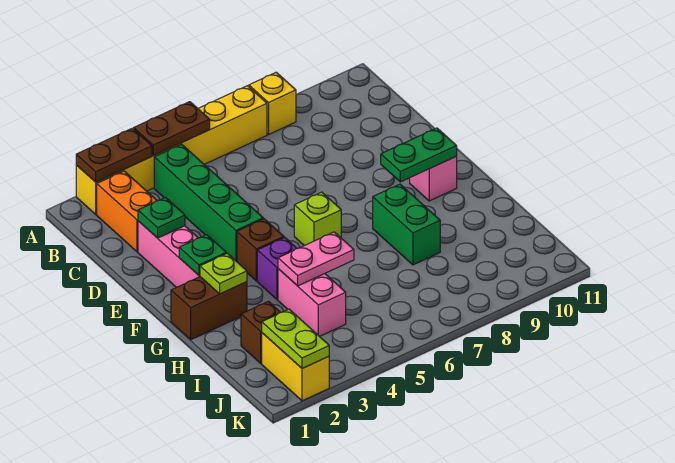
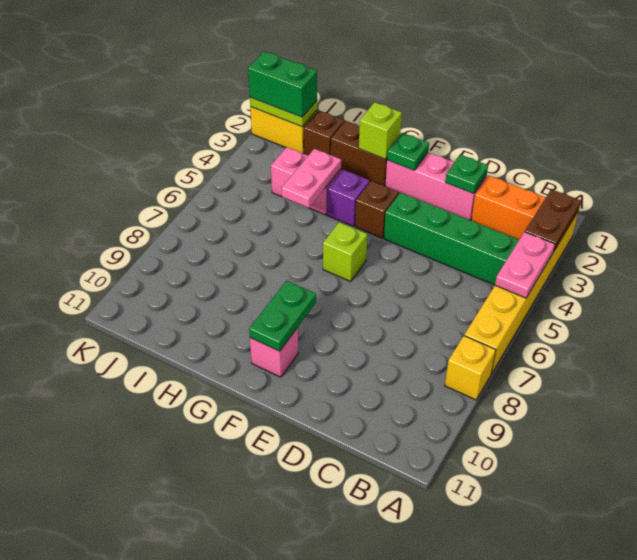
brown 1x2 plate [134,102,210,156] -> pink 1x2 plate [495,232,555,298]
brown 1x2 brick [171,277,247,340] -> brown 1x2 brick turned to [331,121,387,186]
lime 1x1 plate [200,253,247,294] -> lime 1x1 brick [359,102,402,159]
green 1x2 brick [373,184,440,265] -> green 1x2 brick moved to [248,51,317,117]

